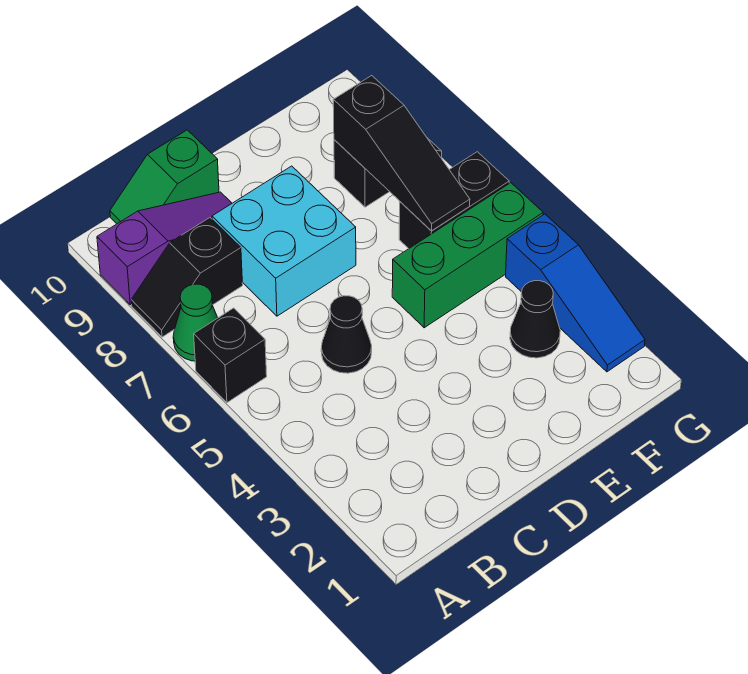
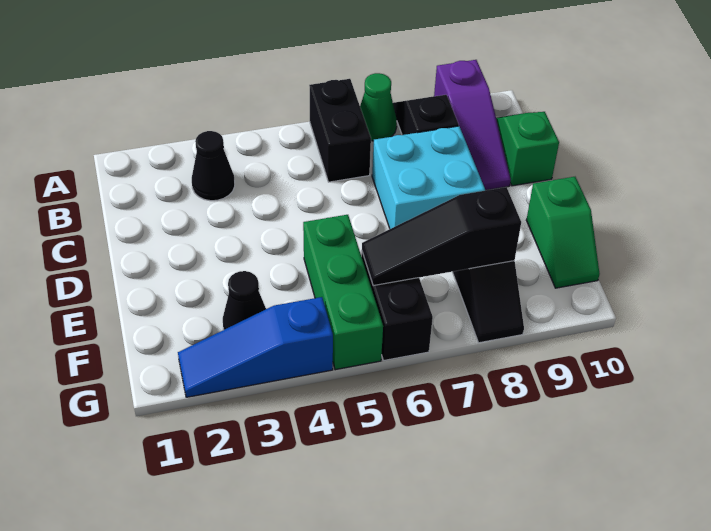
black 1x1 brick [194,308,267,402] -> black 1x2 brick [309,79,371,182]
black 1x1 cone [321,296,372,373] -> black 1x1 cone moved to [192,131,235,201]
none -> green 1x2 slope [526,177,600,288]

